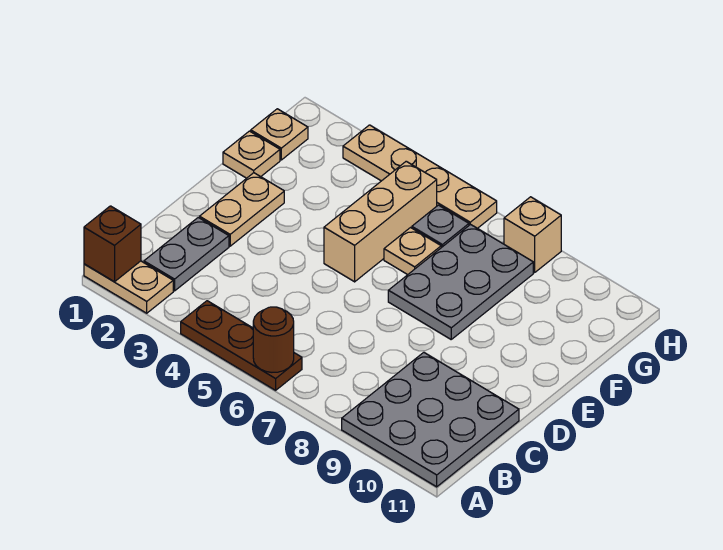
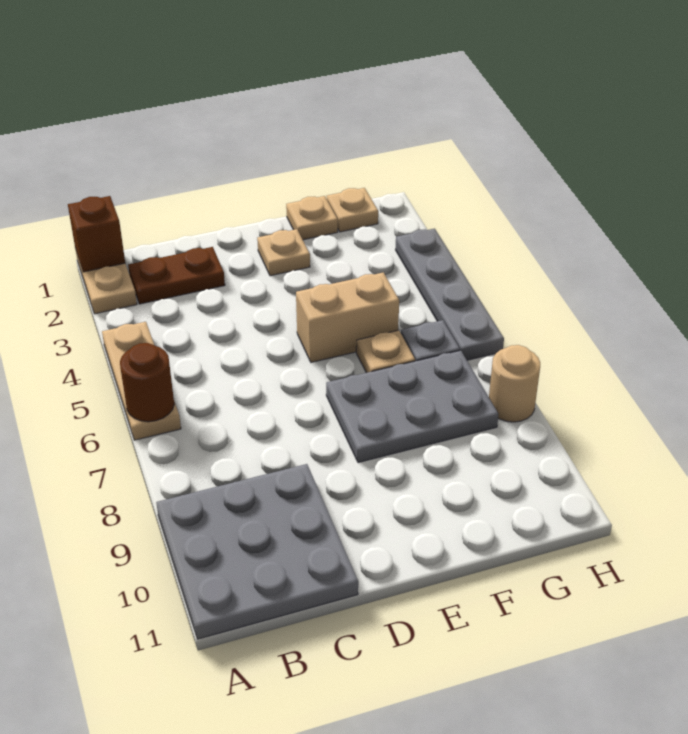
brown 1x3 plate [181,301,302,390] -> tan 1x3 plate [102,322,181,440]
grey 1x2 plate [144,217,229,291] -> brown 1x2 plate [128,247,225,304]
tan 1x2 plate [200,173,284,246] -> tan 1x1 plate [257,229,310,276]
tan 1x3 brick [324,161,437,282] -> tan 1x2 brick [296,272,399,362]
tan 1x4 plate [343,125,497,228] -> grey 1x4 plate [396,229,504,360]
tan 1x1 brick [504,197,561,272] -> tan 1x1 round brick [489,345,540,422]

